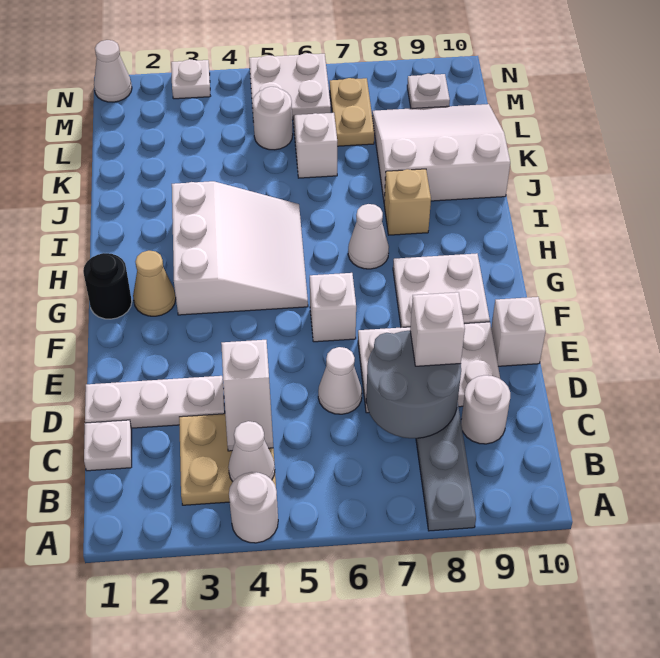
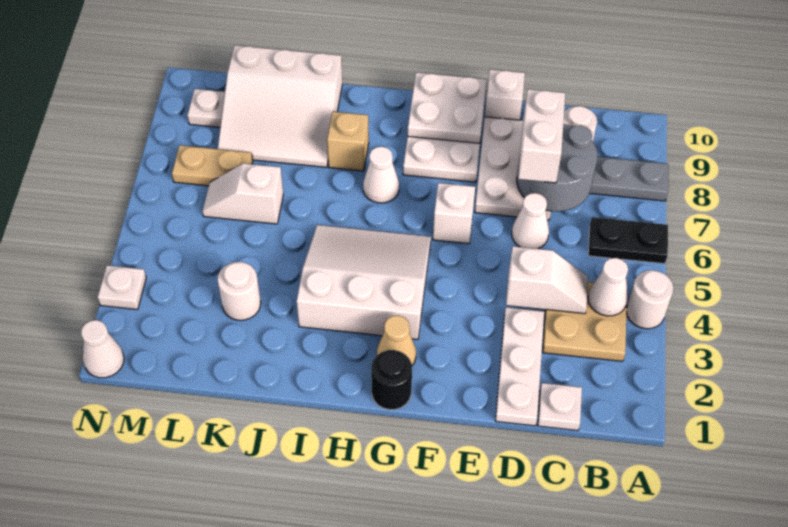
none -> black 1x2 plate [588,217,668,264]
white 1x1 brick [410,292,465,366] -> white 1x2 brick [518,89,565,183]
white 3x3 slope [372,104,510,201] -> white 3x3 slope turned to [218,45,342,167]
white 1x1 round brick [252,87,293,150] -> white 1x1 round brick moved to [218,262,261,320]
white 2x2 plate [249,53,331,122] -> white 2x2 plate moved to [408,72,487,143]

